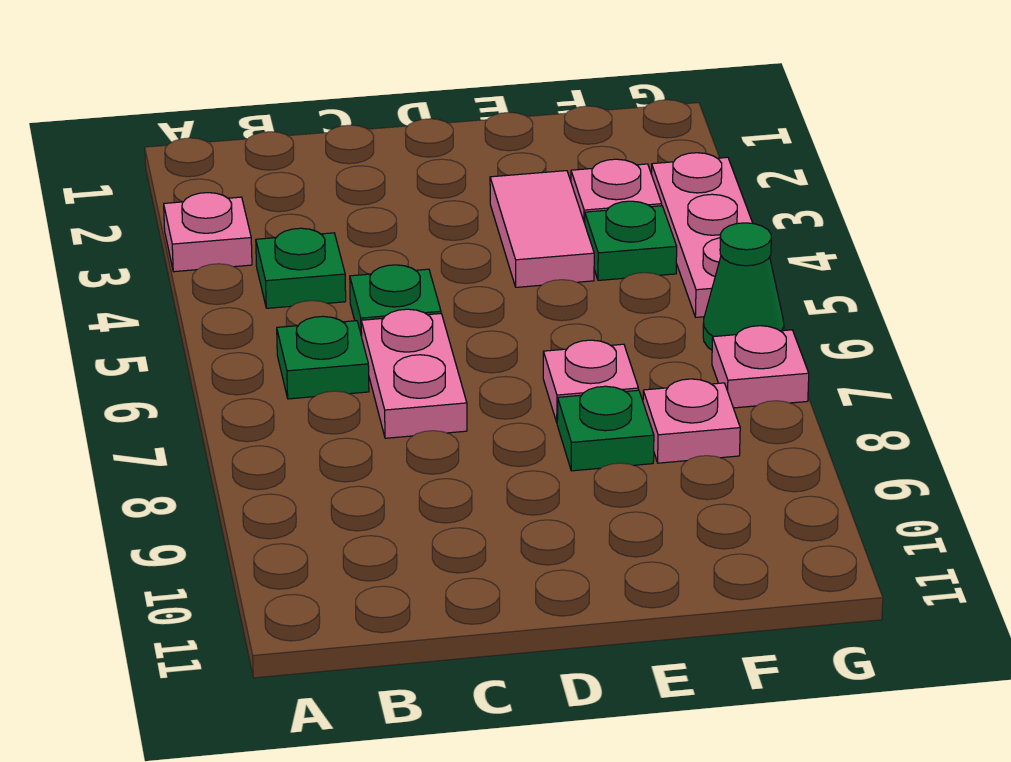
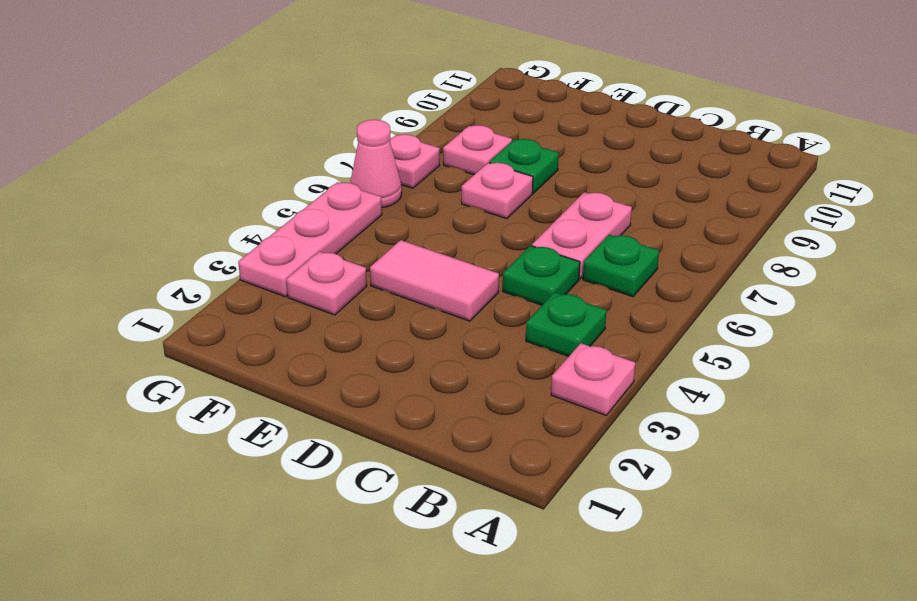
pink 1x2 tile [490,171,594,287] -> pink 1x2 tile turned to [370,240,499,321]
green 1x1 plate [585,201,677,280] -> none
green 1x1 cone [703,223,784,350] -> pink 1x1 cone [350,120,402,208]

